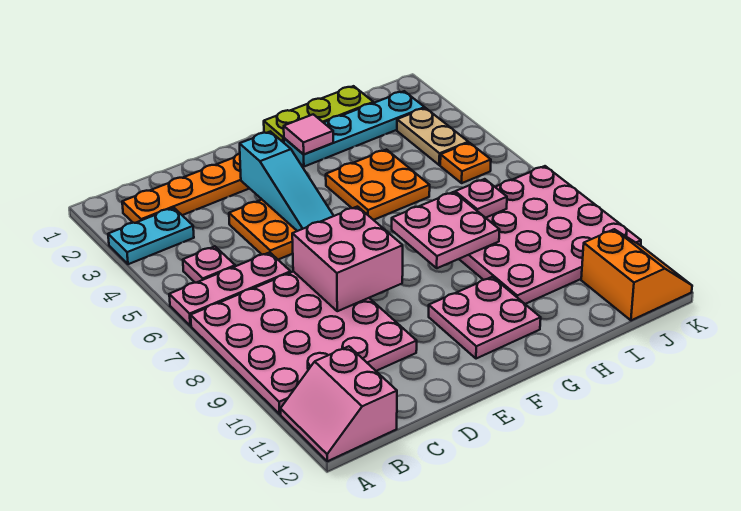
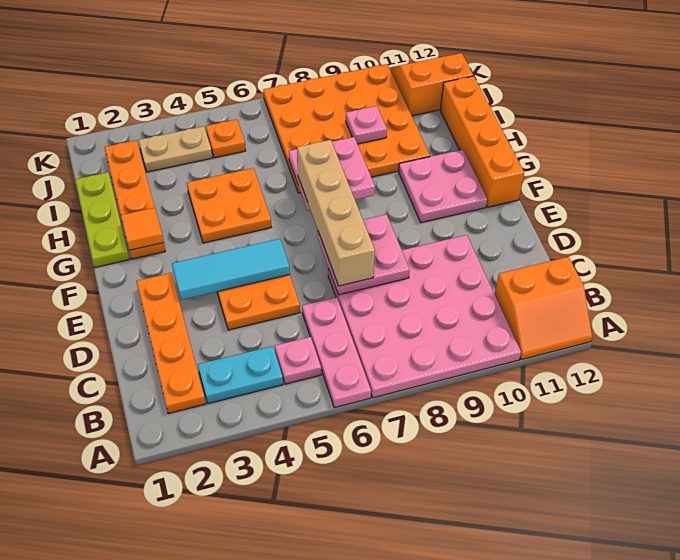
cyan 1x2 plate [108,208,194,264] -> cyan 1x2 plate turned to [198,346,283,404]
pink 2x2 slope [281,346,397,461] -> orange 2x2 slope [495,257,592,360]
pink 2x2 brick [292,207,403,311] -> pink 2x2 plate [318,214,410,295]
none -> tan 1x4 brick [297,140,375,286]
cyan 1x3 slope [240,131,334,231] -> cyan 1x3 tile [172,239,290,300]
none -> orange 1x4 brick [440,76,524,207]
cyan 1x4 plate [284,91,425,167] -> orange 1x4 plate [104,140,165,259]
pink 1x1 tile [284,114,333,154] -> orange 1x1 tile [121,208,164,250]
pink 4x4 plate [459,166,641,304] -> orange 4x4 plate [263,64,430,193]
pink 1x1 plate [455,179,507,218] -> pink 1x1 plate moved to [346,106,387,144]

